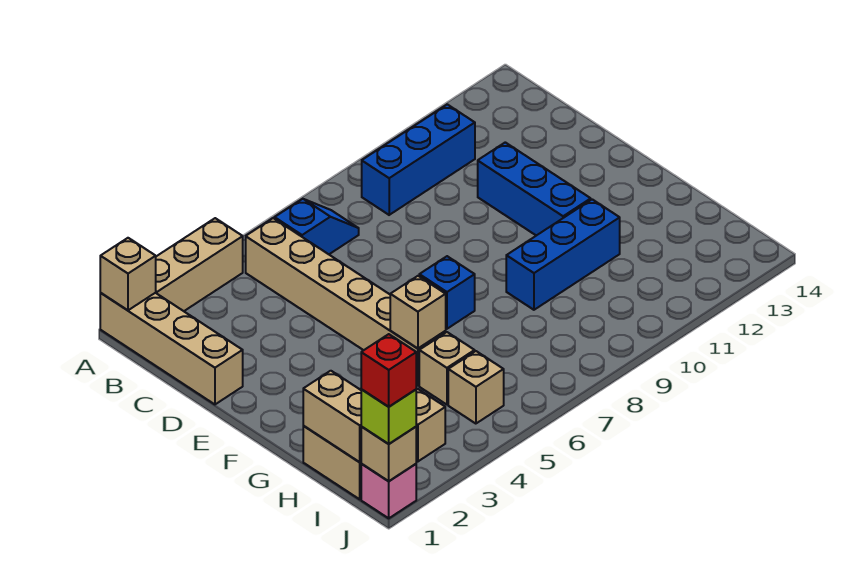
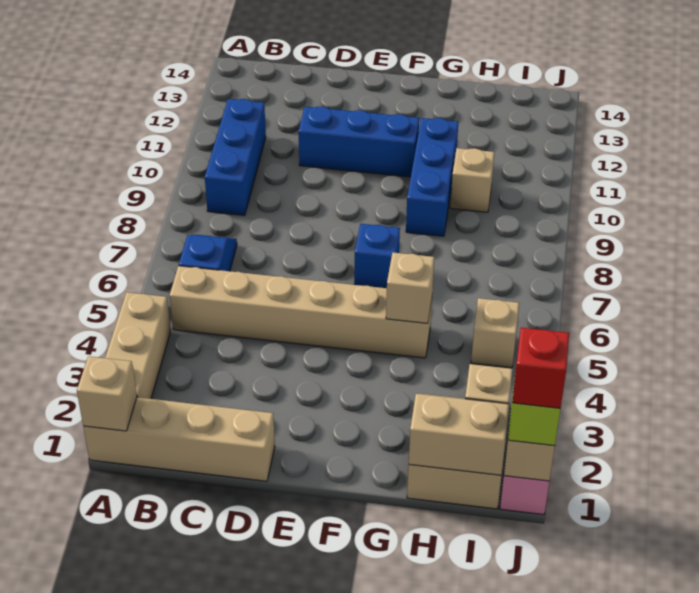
tan 1x1 brick [419,332,475,405] -> tan 1x1 brick moved to [450,148,494,212]

